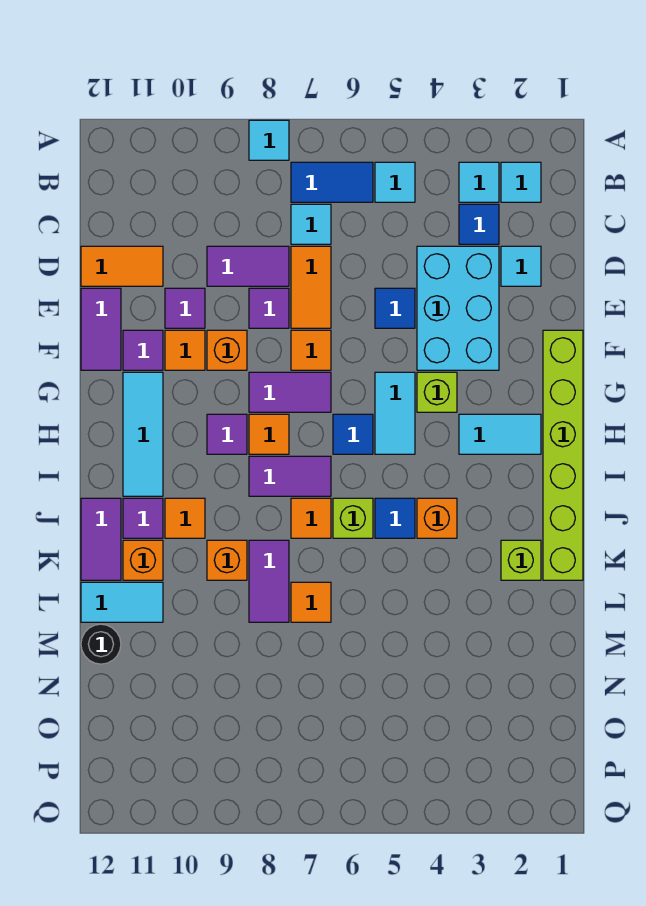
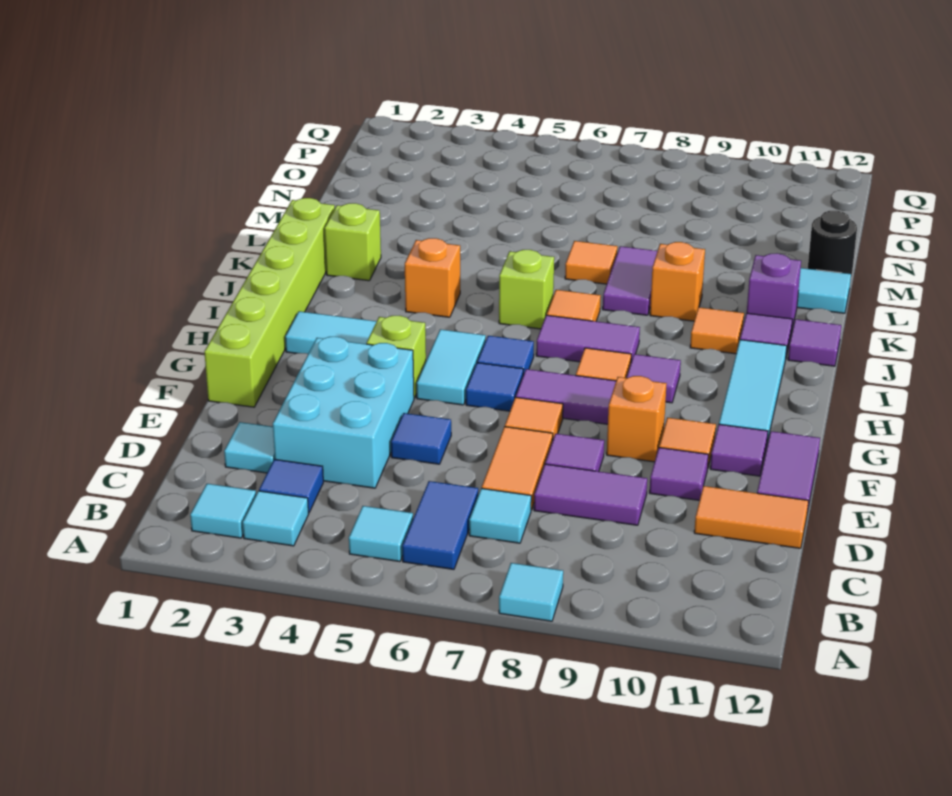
blue 1x2 tile [291,162,373,202] -> blue 1x2 tile turned to [402,481,478,569]
blue 1x1 tile [375,498,415,538] -> blue 1x1 tile moved to [466,363,523,411]
purple 1x2 tile [81,498,121,580] -> purple 1x1 tile [788,319,841,366]
orange 1x1 brick [123,540,163,580] -> purple 1x1 brick [747,253,801,332]

